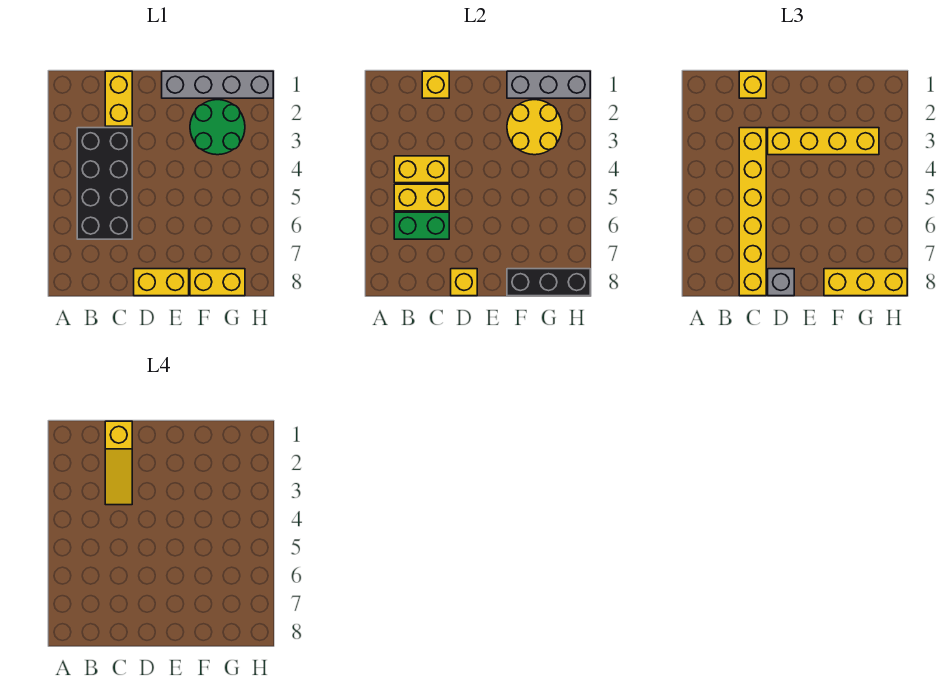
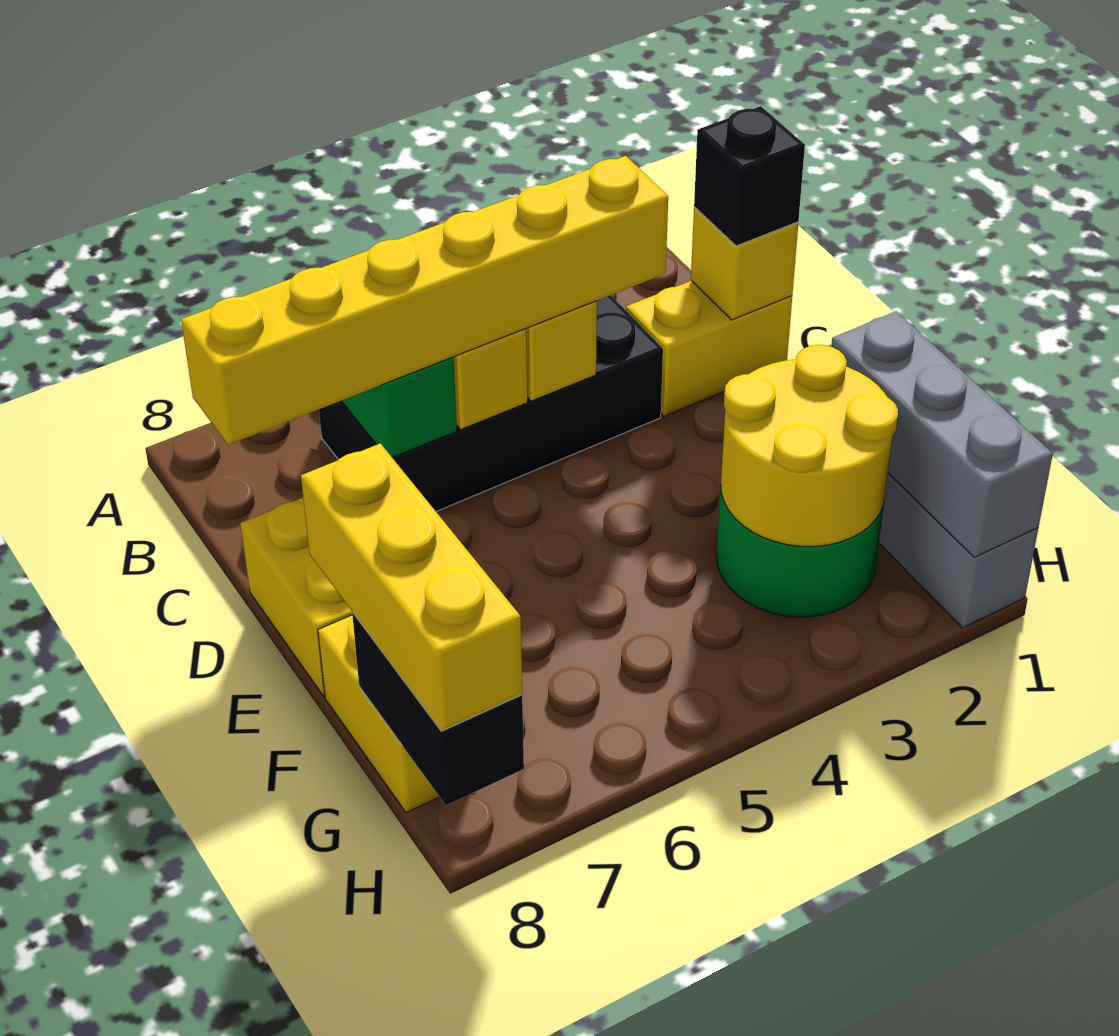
yellow 1x1 brick [739,71,766,98] -> black 1x1 brick [694,106,805,246]
yellow 1x3 slope [105,421,132,505] -> none
yellow 1x4 brick [768,128,879,155] -> none
yellow 1x1 brick [451,269,477,296] -> none
grey 1x1 brick [768,269,794,296] -> none
black 1x3 brick [507,269,590,296] -> black 1x2 brick [352,612,524,805]

